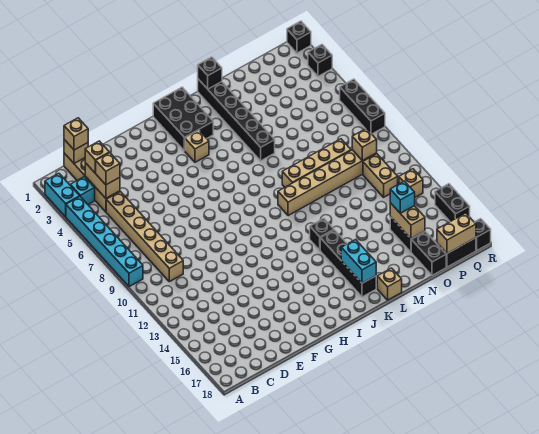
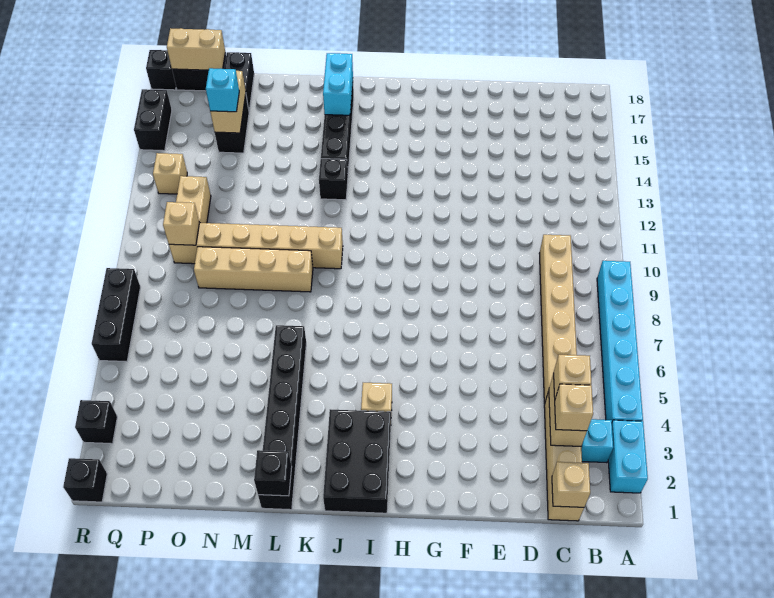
tan 1x1 brick [64,118,88,150] -> none
tan 1x1 brick [377,268,402,300] -> none

